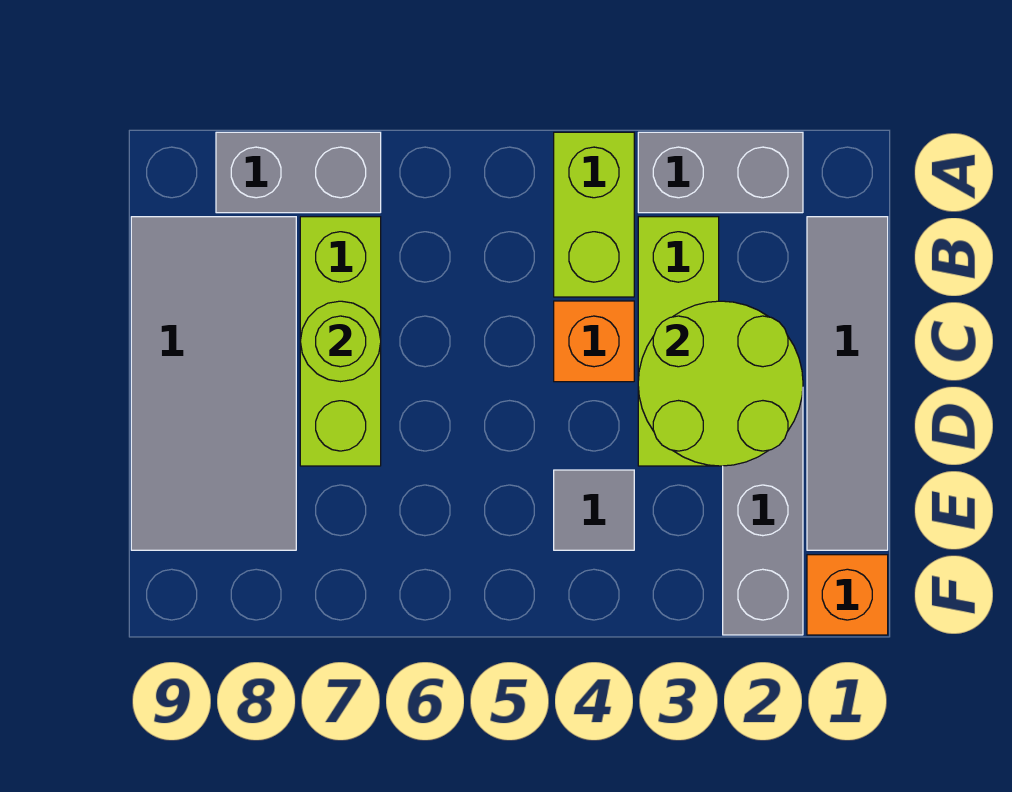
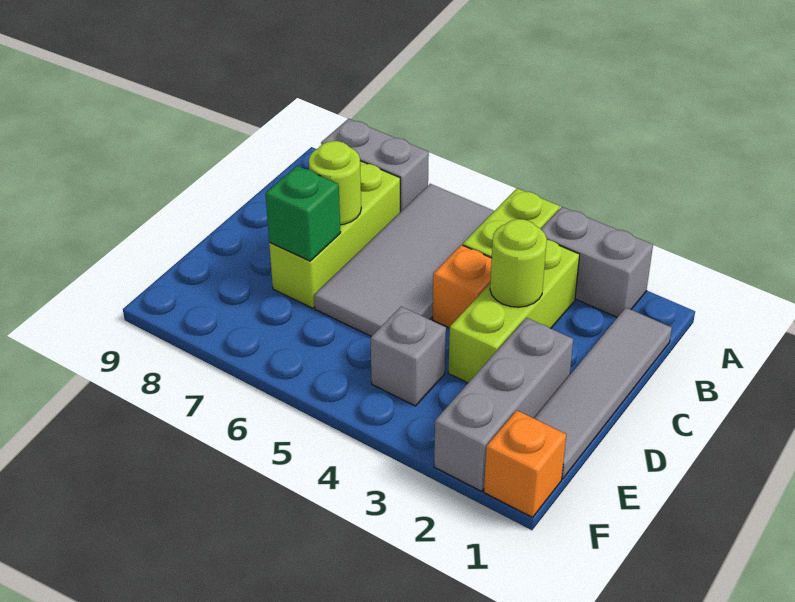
grey 2x4 tile [131,217,296,550] -> grey 2x4 tile moved to [314,184,494,337]
lime 2x2 round brick [638,301,803,466] -> lime 1x1 round brick [490,219,547,307]
none -> green 1x1 brick [265,166,341,261]
grey 1x1 tile [554,470,634,550] -> grey 1x1 brick [371,306,446,406]

